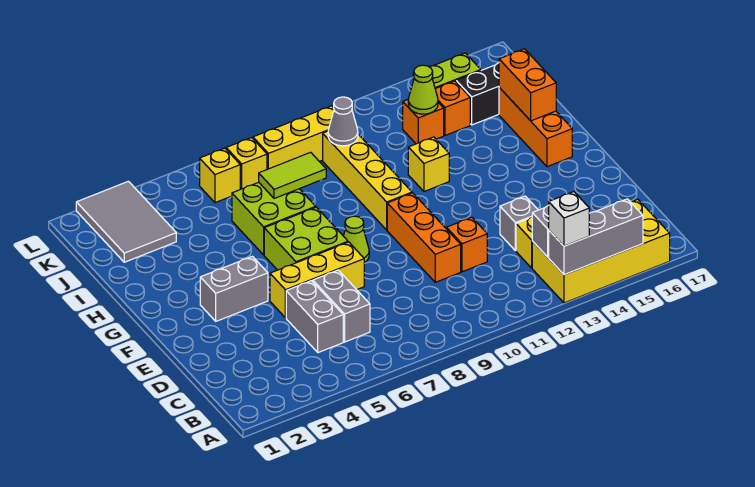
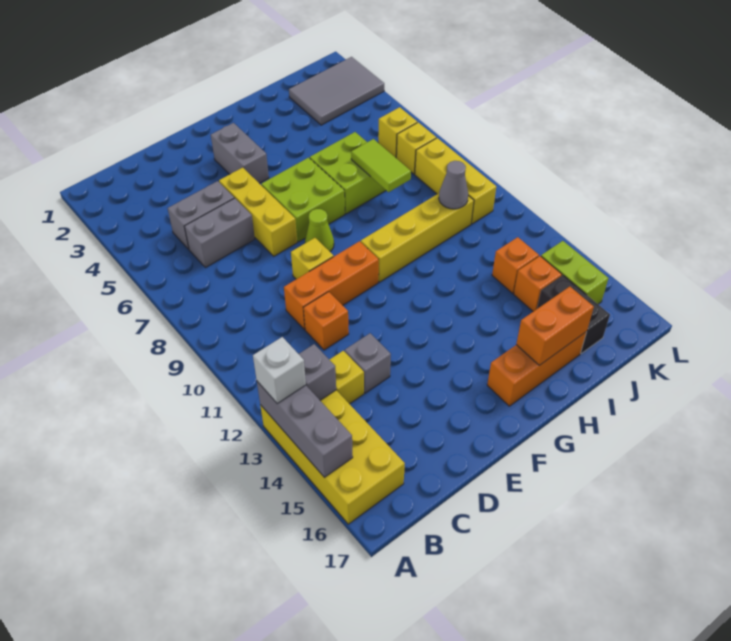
yellow 1x1 brick [408,137,449,191] -> yellow 1x1 brick moved to [291,238,334,279]
lime 1x1 cone [408,65,438,114] -> none

